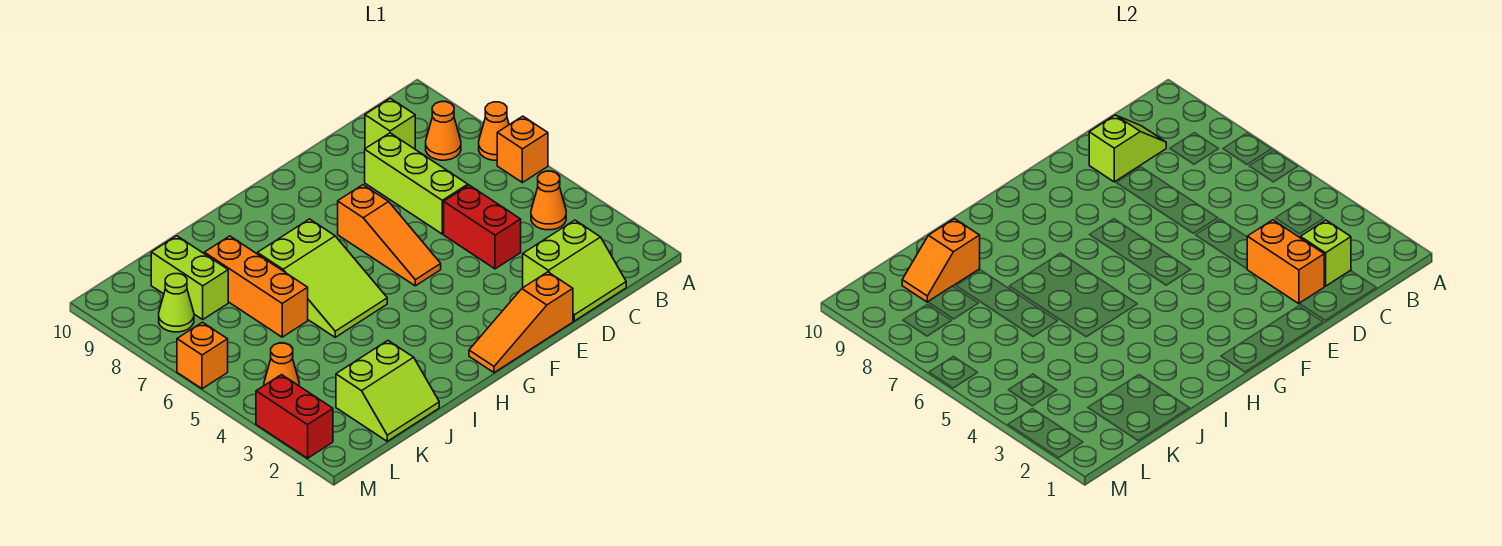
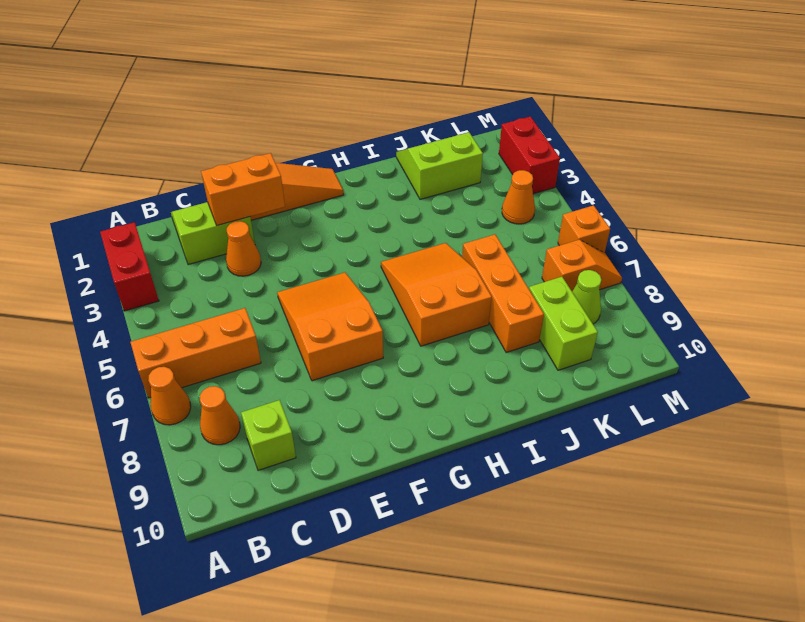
orange 1x1 brick [497,116,548,183] -> orange 1x3 brick [131,308,261,398]
orange 1x1 cone [531,171,566,230] -> orange 1x1 cone moved to [226,221,261,276]
lime 1x1 brick [1300,220,1351,286] -> none
lime 1x2 slope [1089,115,1166,182] -> none
orange 1x2 brick [1247,220,1324,304] -> orange 1x2 brick turned to [201,153,285,225]
red 1x2 brick [444,185,521,269] -> red 1x2 brick moved to [100,222,159,311]
lime 1x3 brick [365,133,468,234] -> none
orange 1x3 slope [338,185,441,286] -> orange 2x3 slope [277,272,383,381]
lime 2x3 slope [257,219,387,337] -> orange 2x3 slope [381,243,492,346]
orange 1x2 slope [902,219,980,302] -> orange 1x2 slope moved to [542,240,622,291]

